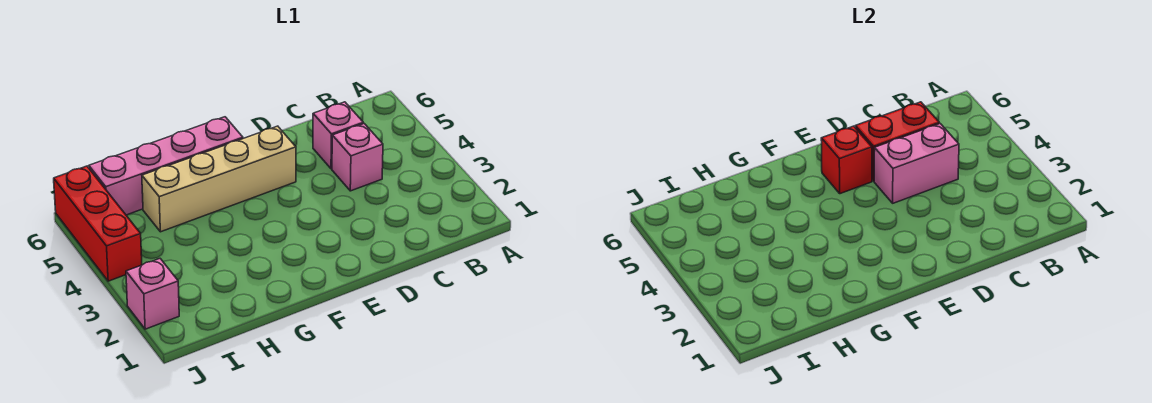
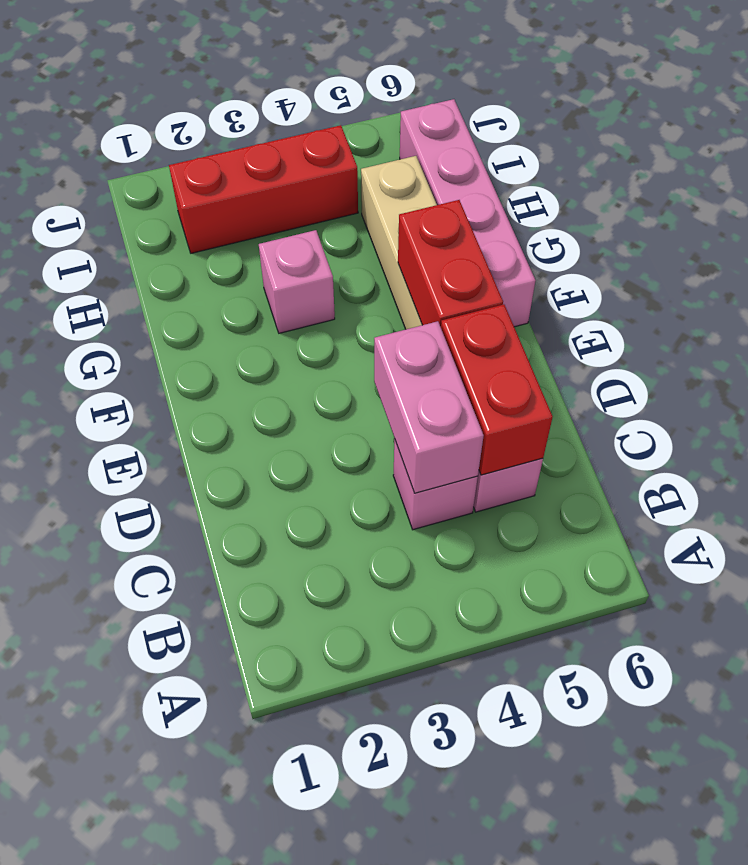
red 1x1 brick [821,126,872,194] -> red 1x2 brick [398,200,503,327]
pink 1x1 brick [126,259,179,329] -> pink 1x1 brick moved to [259,230,335,333]
red 1x3 brick [54,166,142,281] -> red 1x3 brick moved to [169,125,358,253]

